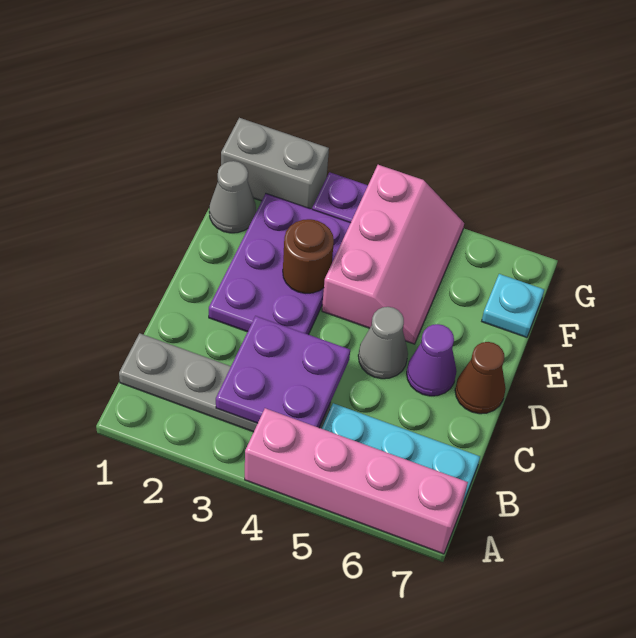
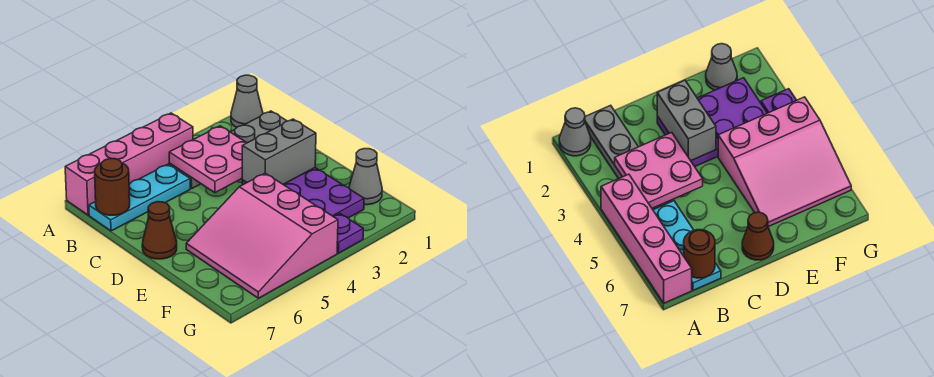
purple 2x2 plate [216,316,350,428] -> pink 2x2 plate [169,126,246,193]
grey 1x1 cone [358,307,408,379] -> grey 1x1 cone moved to [231,75,263,127]
purple 1x1 cone [407,324,457,396] -> none
brown 1x1 round brick [283,219,334,293] -> brown 1x1 round brick moved to [95,159,130,215]
pink 2x3 slope [322,165,464,344] -> pink 3x3 slope [186,173,338,298]
cyan 1x1 plate [482,274,544,337] -> none
grey 1x2 brick [221,118,329,209] -> grey 1x2 brick moved to [242,119,316,185]

